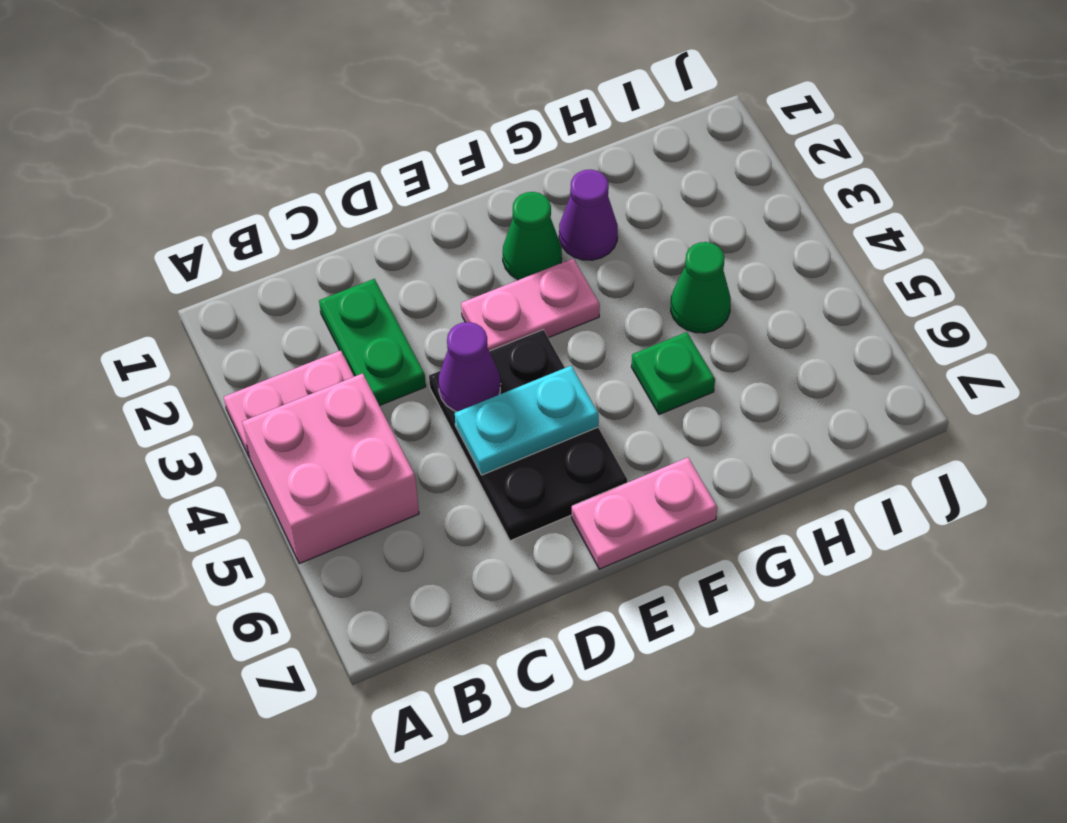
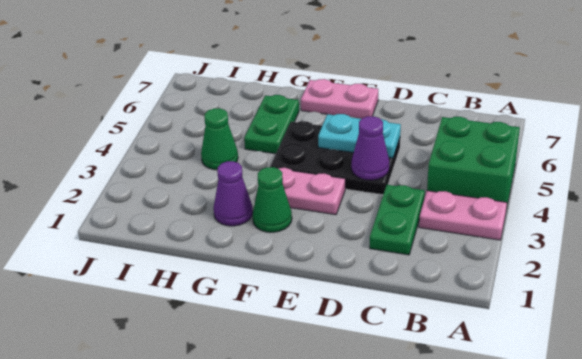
pink 2x2 brick [242,373,419,564] -> green 2x2 brick [427,117,520,210]
black 2x3 plate [429,330,627,541] -> black 2x3 plate turned to [270,121,400,195]
green 1x1 plate [631,332,715,415] -> green 1x2 plate [244,95,299,154]

